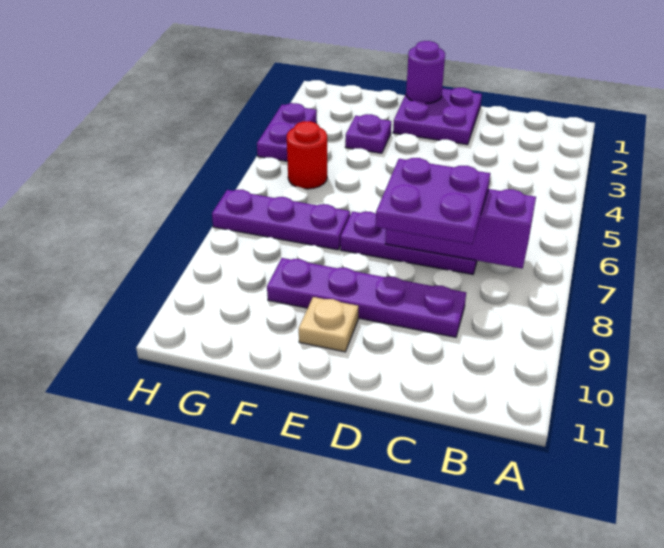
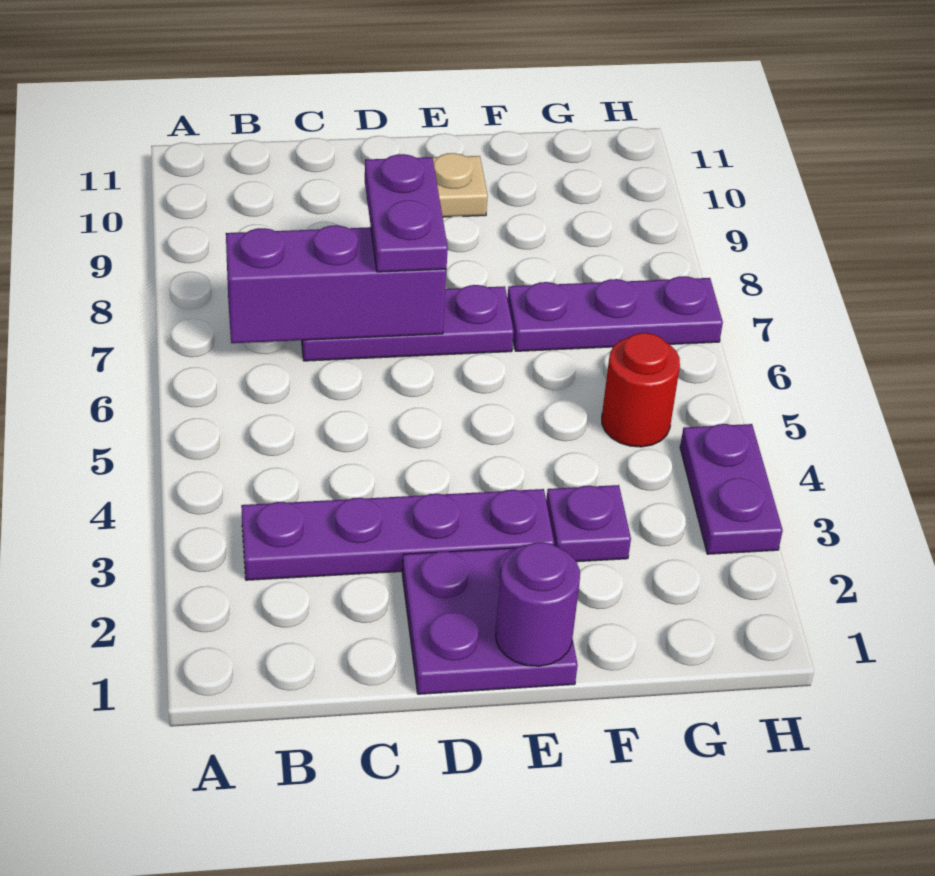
purple 2x2 plate [376,158,490,244] -> purple 1x2 plate [365,154,448,272]
purple 1x4 plate [267,258,466,337] -> purple 1x4 plate moved to [241,489,554,580]

